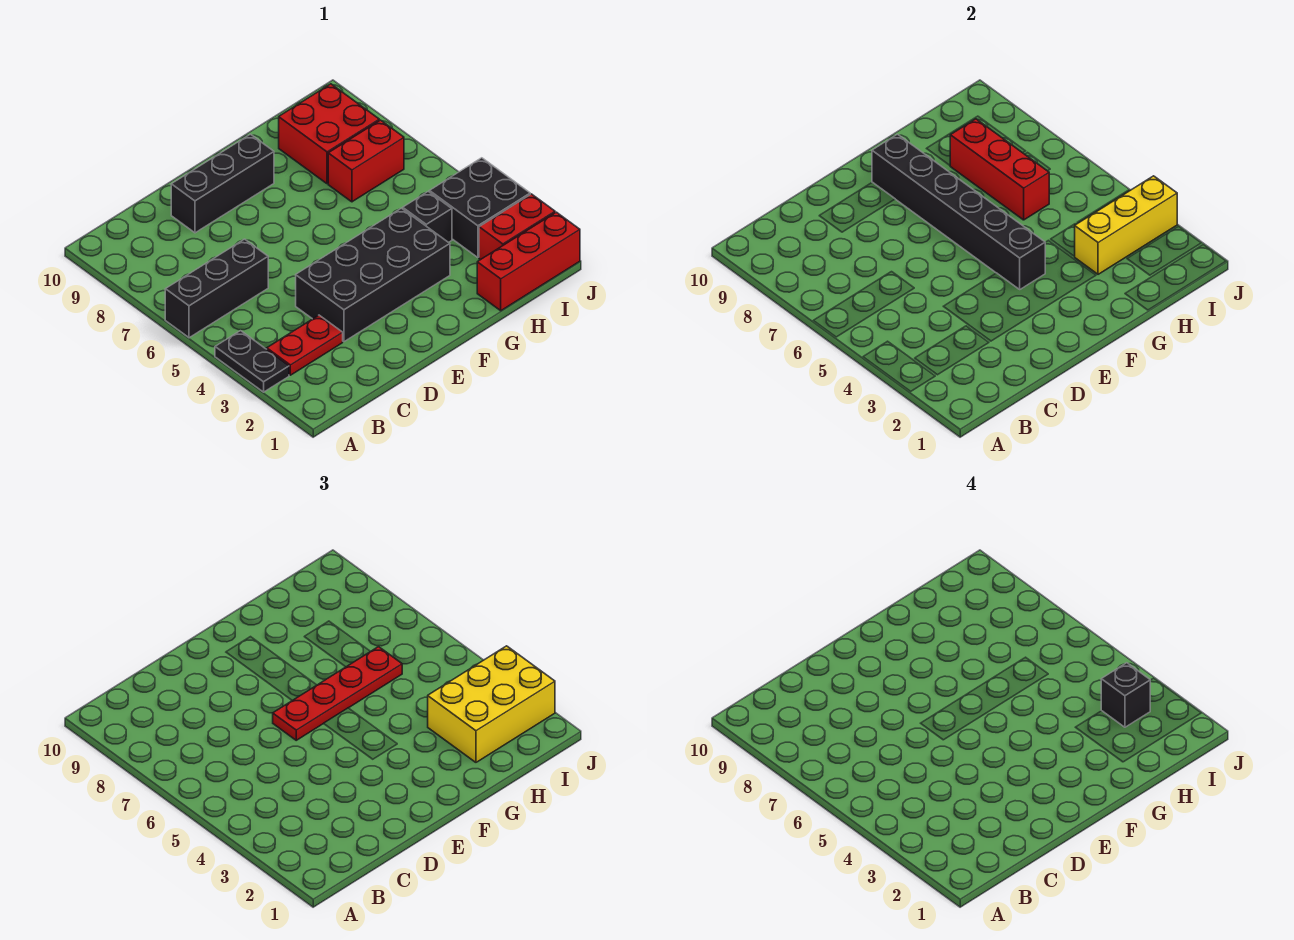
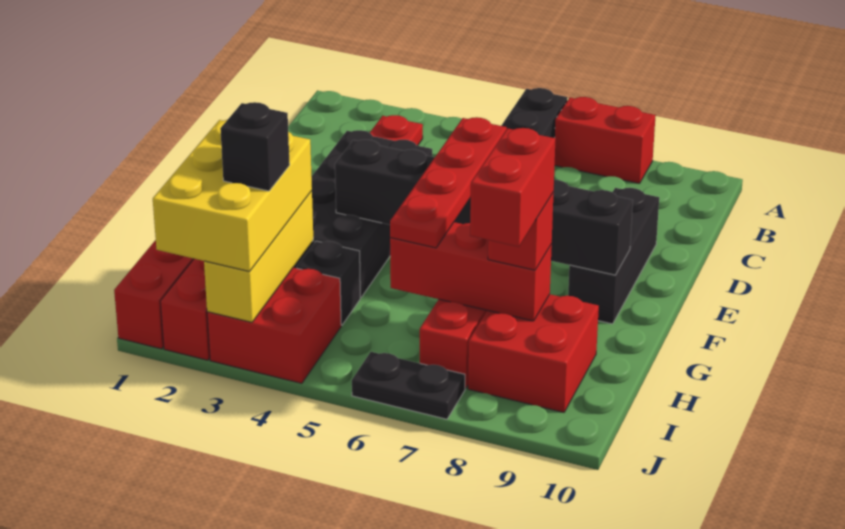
black 1x2 plate [215,331,289,392] -> black 1x2 plate moved to [352,352,465,419]
none -> red 1x2 brick [555,97,656,184]
none -> red 1x1 brick [488,192,554,270]
none -> red 1x2 brick [470,128,555,247]
black 2x2 brick [429,158,530,258] -> red 2x2 brick [207,268,341,383]

